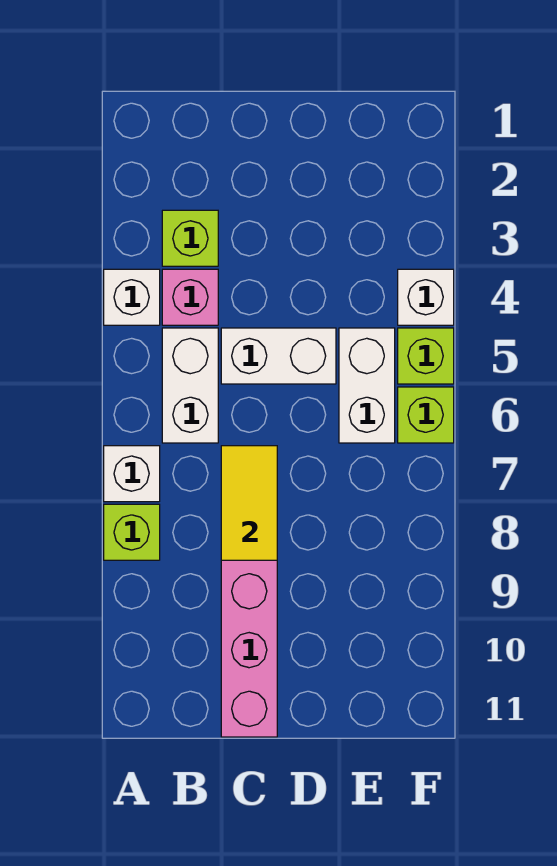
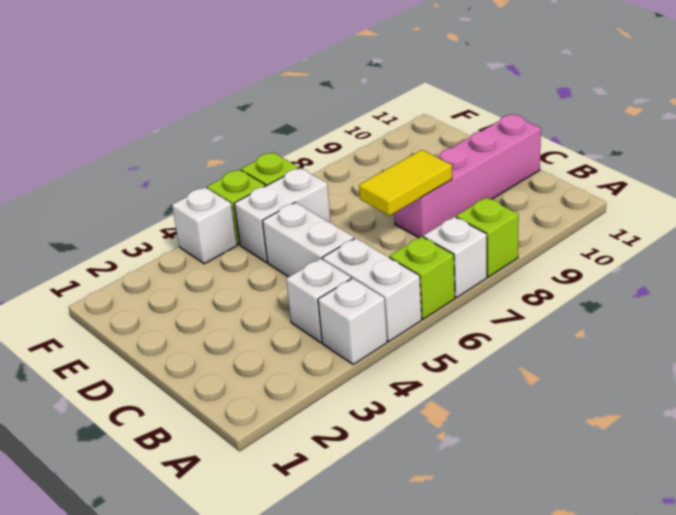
lime 1x1 brick [162,210,218,266] -> lime 1x1 brick moved to [390,236,455,319]
pink 1x1 brick [162,269,218,325] -> white 1x1 brick [286,258,351,343]
white 1x2 brick [162,328,218,443] -> white 1x2 brick turned to [322,238,422,341]

